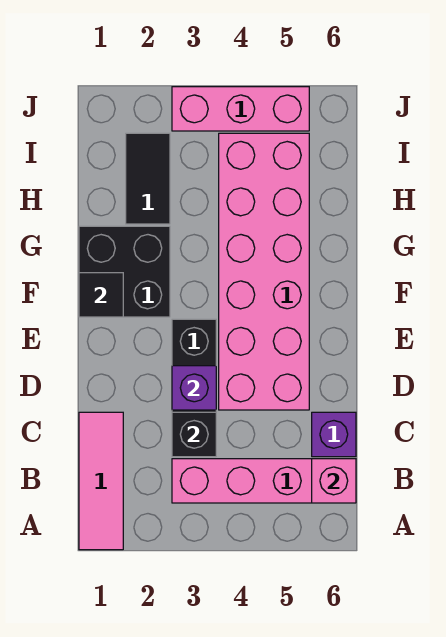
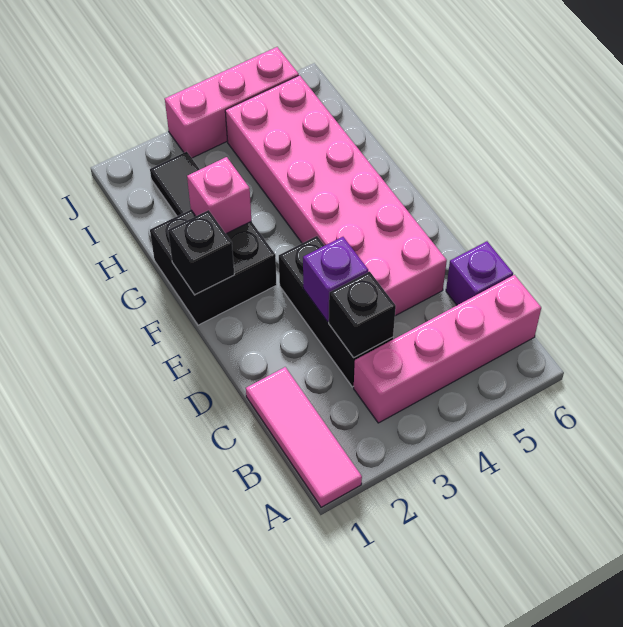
pink 1x1 brick [312,459,356,503] -> pink 1x1 brick moved to [187,157,251,234]
black 1x1 tile [79,273,123,317] -> black 1x1 brick [168,210,234,295]

